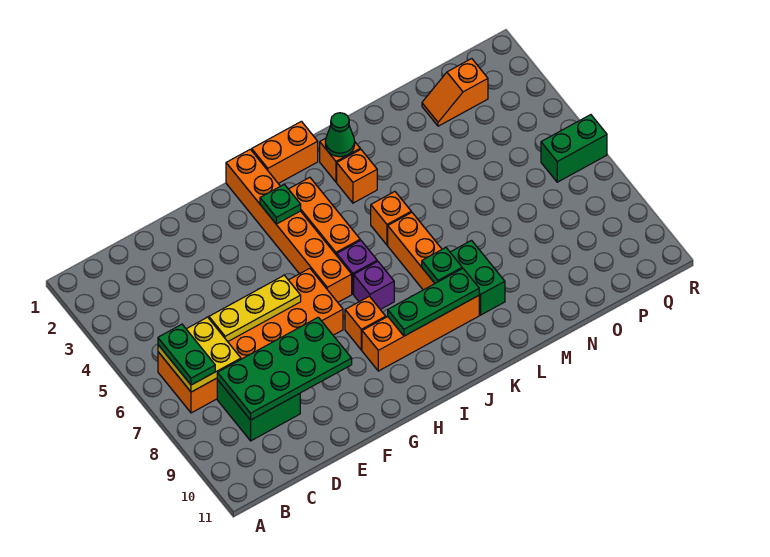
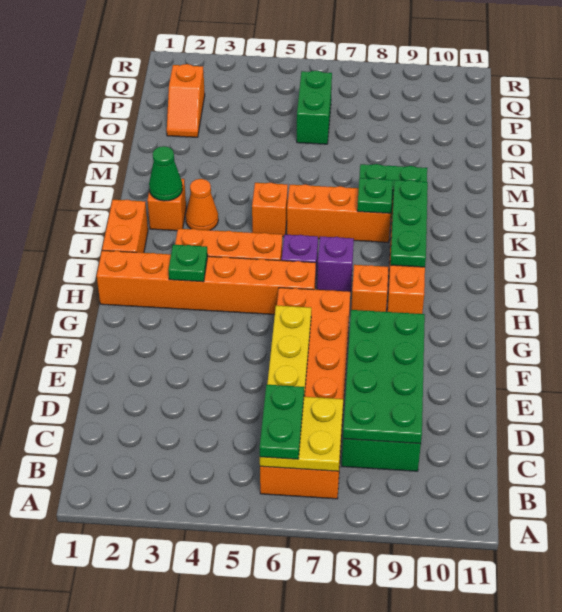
green 1x2 plate [158,324,215,385] -> green 1x2 plate turned to [260,385,304,459]
orange 1x1 brick [337,149,377,203] -> orange 1x1 cone [186,179,218,230]
green 1x2 brick [541,115,607,182] -> green 1x2 brick moved to [297,71,332,144]

